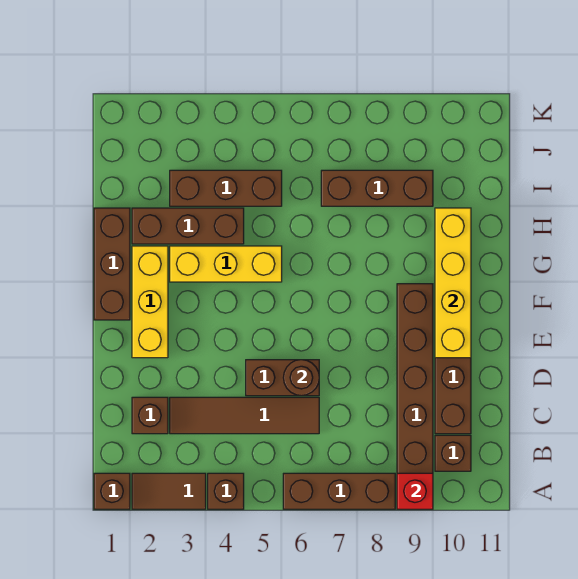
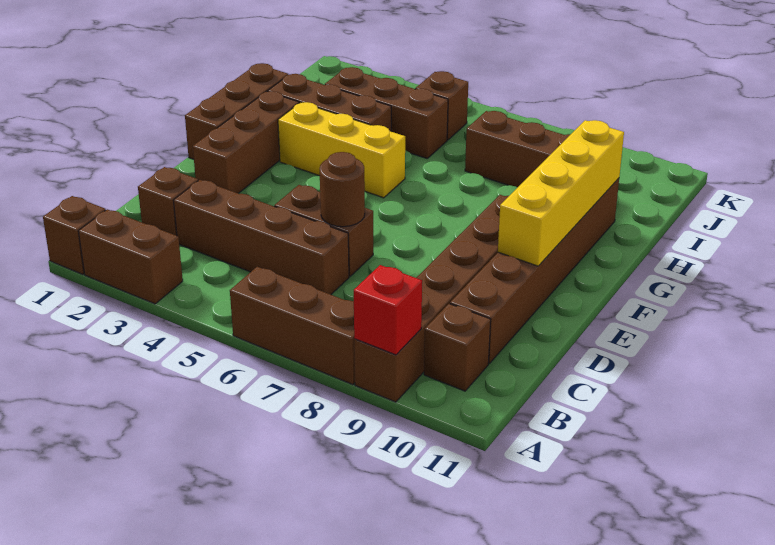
brown 1x2 tile [132,473,206,509] -> brown 1x2 brick [78,209,183,304]
brown 1x1 brick [208,473,244,509] -> brown 1x1 brick moved to [415,71,468,140]
brown 1x4 tile [170,397,319,434] -> brown 1x4 brick [173,180,349,295]
yellow 1x3 brick [132,246,168,358] -> brown 1x3 brick [193,91,299,193]

